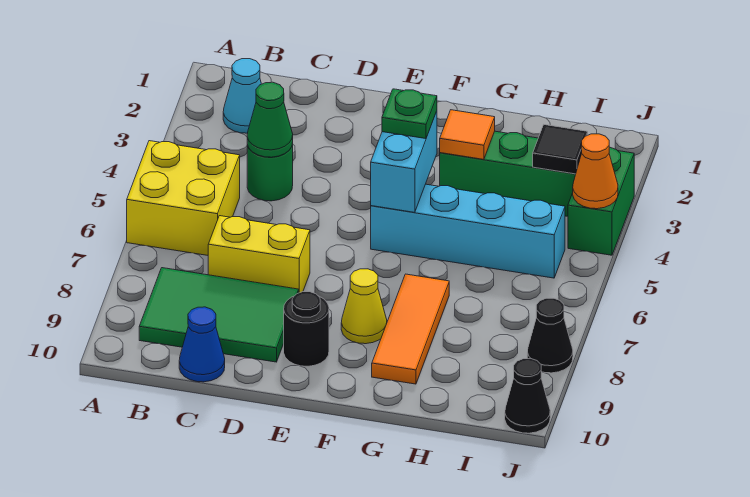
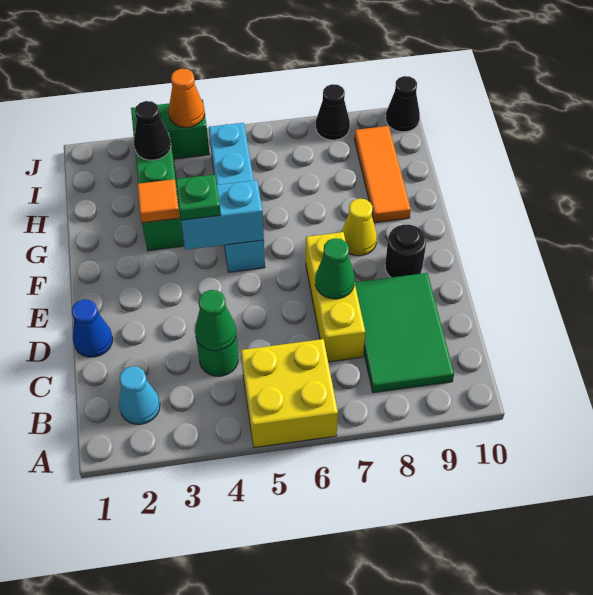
yellow 1x2 brick [208,216,310,293] -> yellow 1x3 brick [306,232,365,362]
blue 1x1 cone [179,307,225,382] -> blue 1x1 cone moved to [72,299,113,357]
none -> green 1x1 cone [315,238,355,299]
orange 1x3 tile [372,274,449,384] -> orange 1x3 tile turned to [354,126,411,223]
black 1x1 tile [533,125,588,174] -> black 1x1 cone [134,101,171,160]

